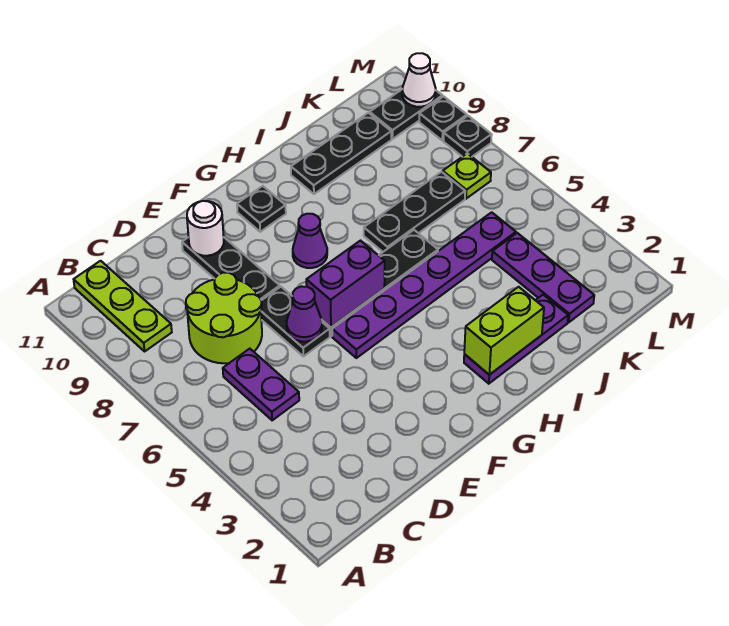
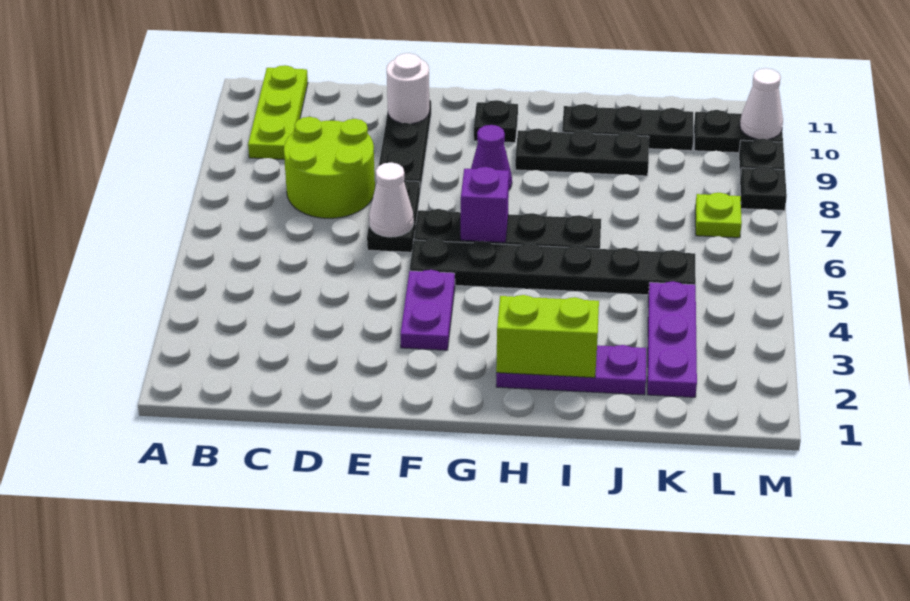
purple 1x2 plate [223,349,299,420] -> purple 1x2 plate moved to [400,270,455,350]
purple 1x1 cone [287,286,322,342] -> white 1x1 cone [369,162,414,237]
purple 1x6 plate [332,212,516,358] -> black 1x6 plate [410,239,696,295]
purple 1x2 brick [306,241,385,327] -> purple 1x1 brick [461,167,509,242]
black 1x3 plate [364,172,465,252] -> black 1x3 plate moved to [515,129,649,176]

